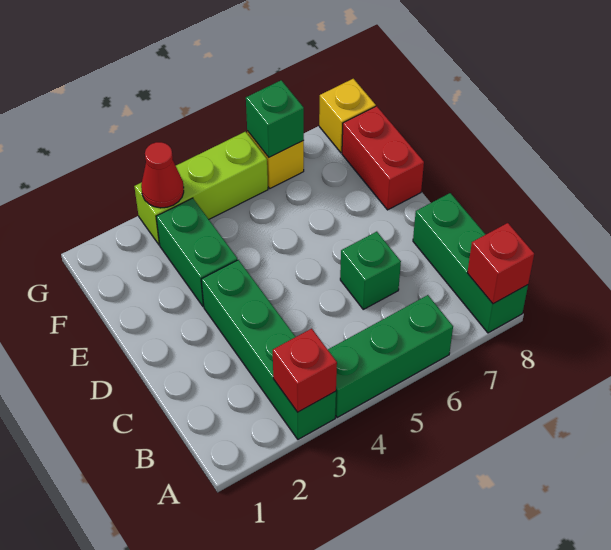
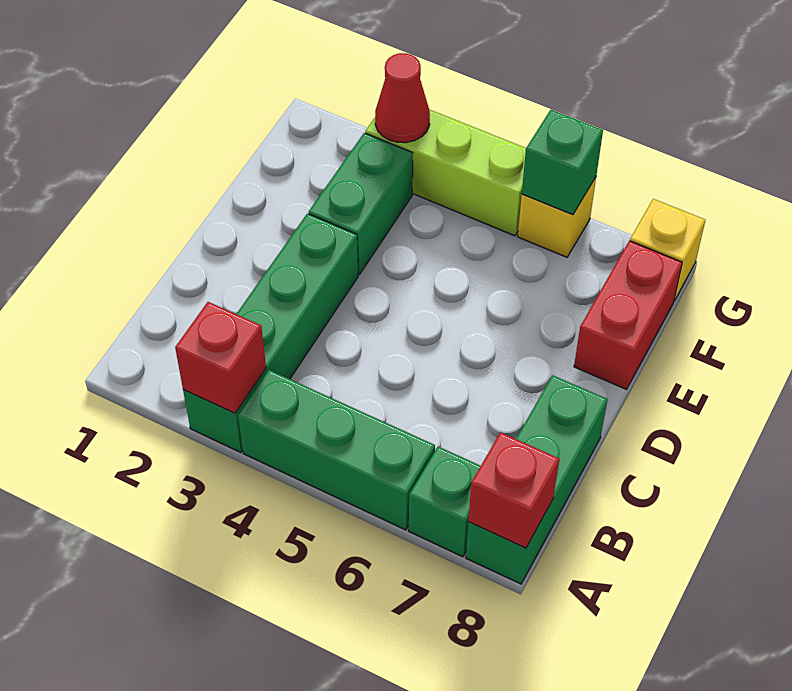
green 1x1 brick [340,232,401,309] -> green 1x1 brick moved to [409,447,480,557]

